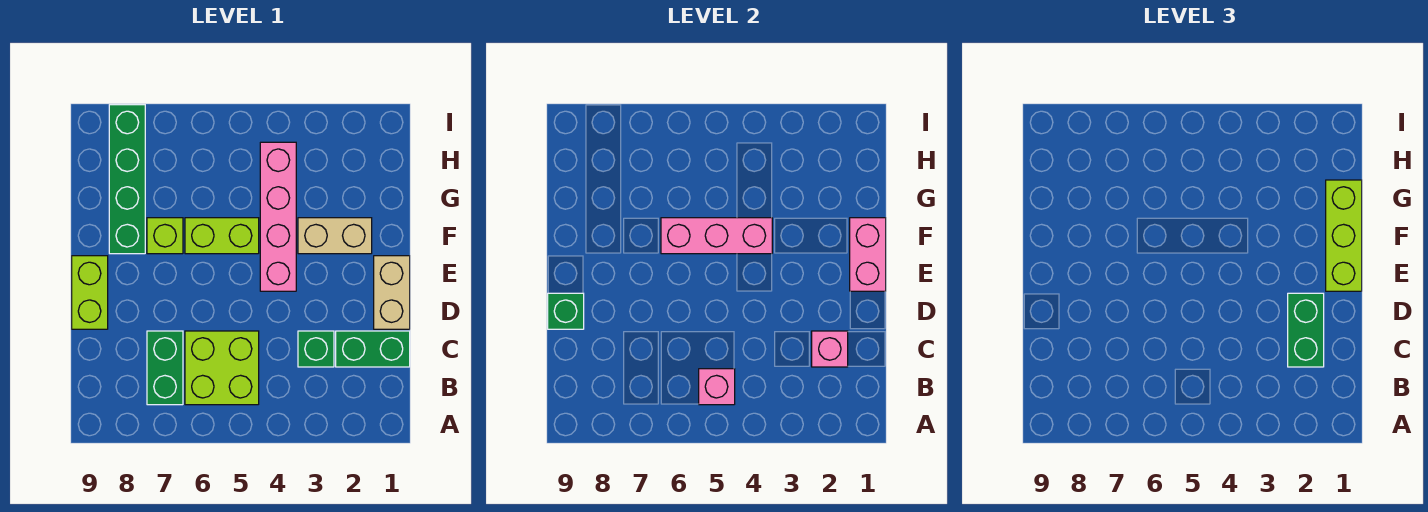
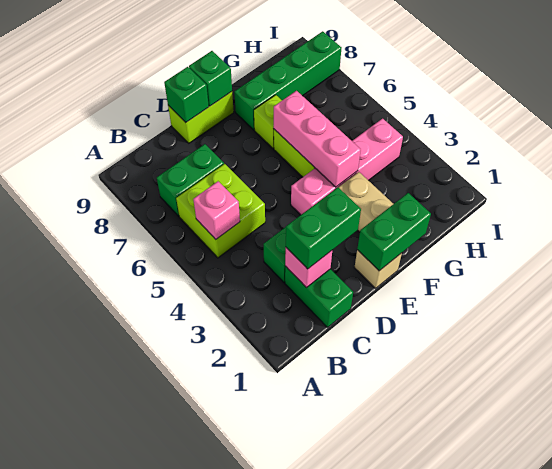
tan 1x2 brick [374,256,410,329] -> tan 1x1 brick [354,250,402,288]
pink 1x2 brick [850,218,886,291] -> green 1x2 brick [357,193,431,271]
lime 1x3 brick [1326,180,1362,291] -> none
none -> green 1x1 brick [189,51,232,106]

